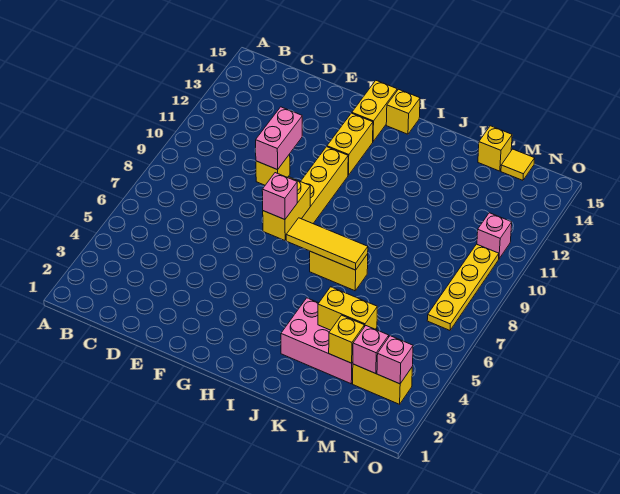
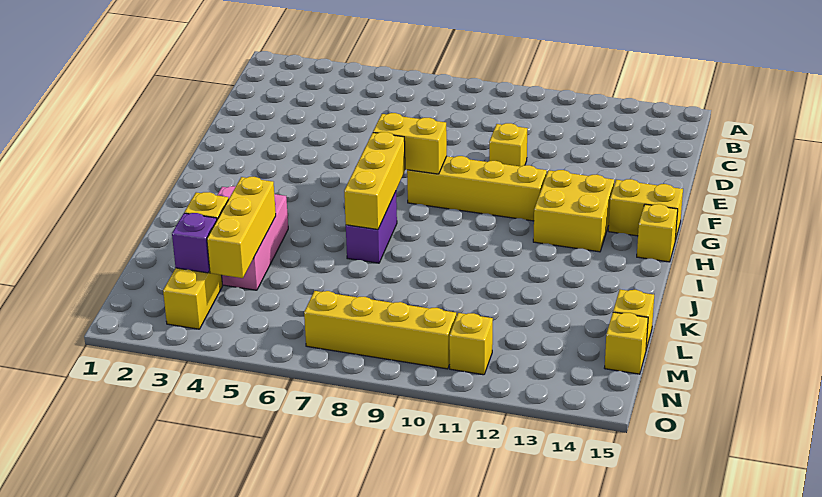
pink 1x2 brick [256,107,302,170] -> none
pink 1x1 brick [262,173,297,220] -> none
yellow 1x2 brick [327,113,373,175] -> yellow 2x2 brick [533,170,614,252]
yellow 1x3 tile [286,218,368,270] -> yellow 1x3 brick [344,132,405,230]
yellow 1x2 brick [310,251,368,291] -> purple 1x2 brick [346,192,397,263]
yellow 1x2 brick [318,287,377,330] -> yellow 1x3 brick [207,177,276,278]
pink 1x1 brick [353,326,389,374] -> purple 1x1 brick [172,213,217,273]
yellow 1x1 tile [501,149,535,180] -> yellow 1x1 brick [605,312,648,374]
pink 1x1 brick [377,336,413,384] -> none
yellow 1x4 plate [427,244,499,330] -> yellow 1x4 brick [304,291,456,369]
pink 1x1 brick [477,213,512,259] -> yellow 1x1 brick [449,313,493,375]

